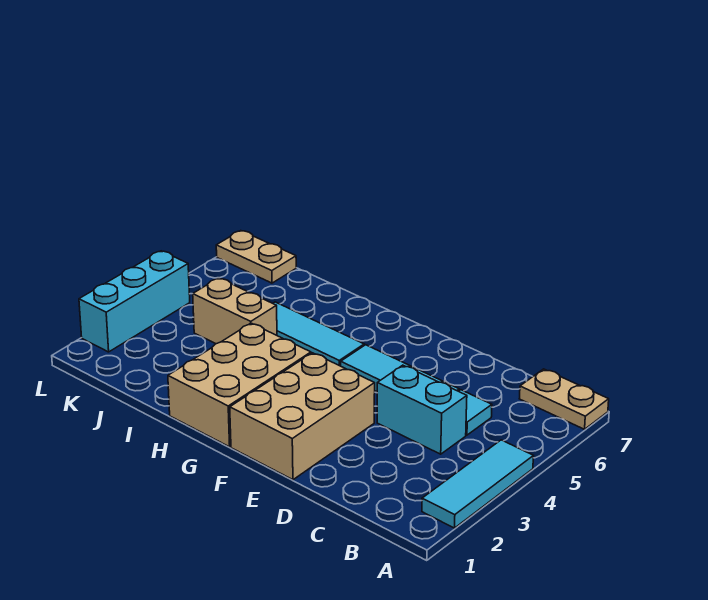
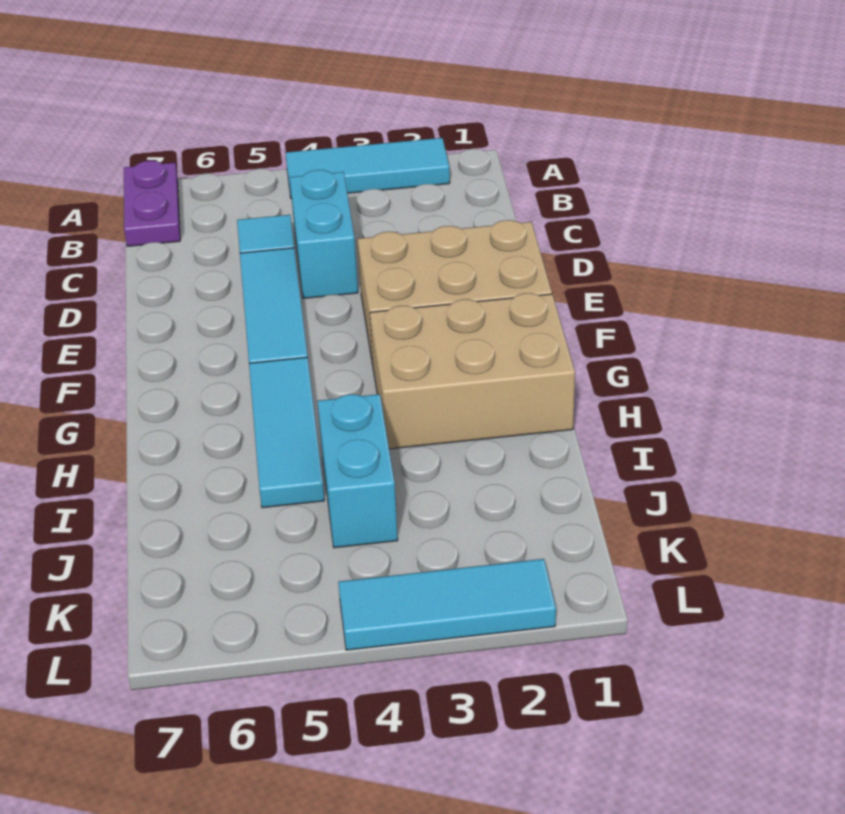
tan 1x2 plate [519,369,609,429] -> purple 1x2 plate [124,161,180,246]
tan 1x2 brick [193,278,277,344] -> cyan 1x2 brick [317,394,398,548]
tan 1x2 plate [216,231,296,283] -> none
cyan 1x3 brick [79,251,190,352] -> cyan 1x3 tile [338,559,556,650]

